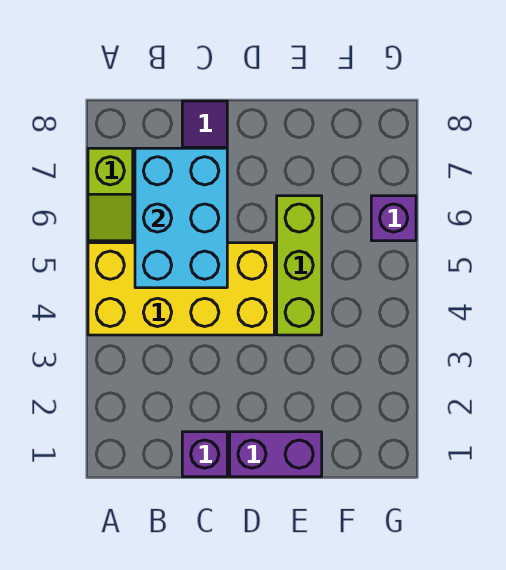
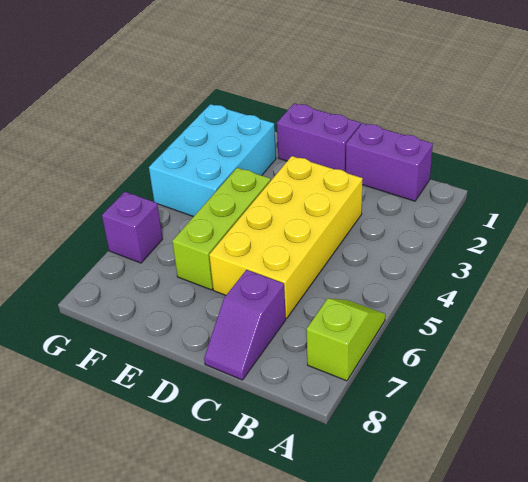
yellow 2x4 brick [88,243,274,335] -> yellow 2x4 brick turned to [209,156,363,318]
cyan 2x3 brick [135,148,227,288] -> cyan 2x3 brick moved to [149,104,276,217]
purple 1x1 brick [182,432,227,477] -> purple 1x2 brick [346,123,433,201]

